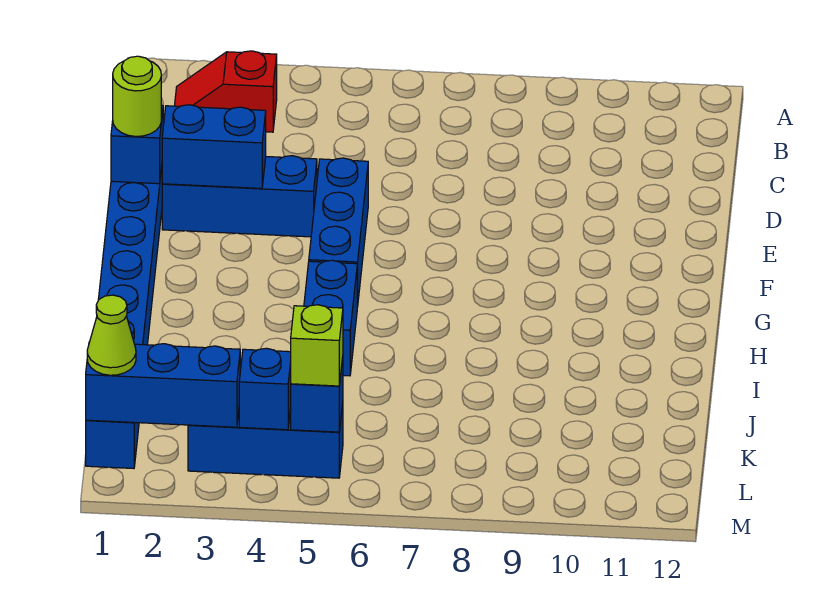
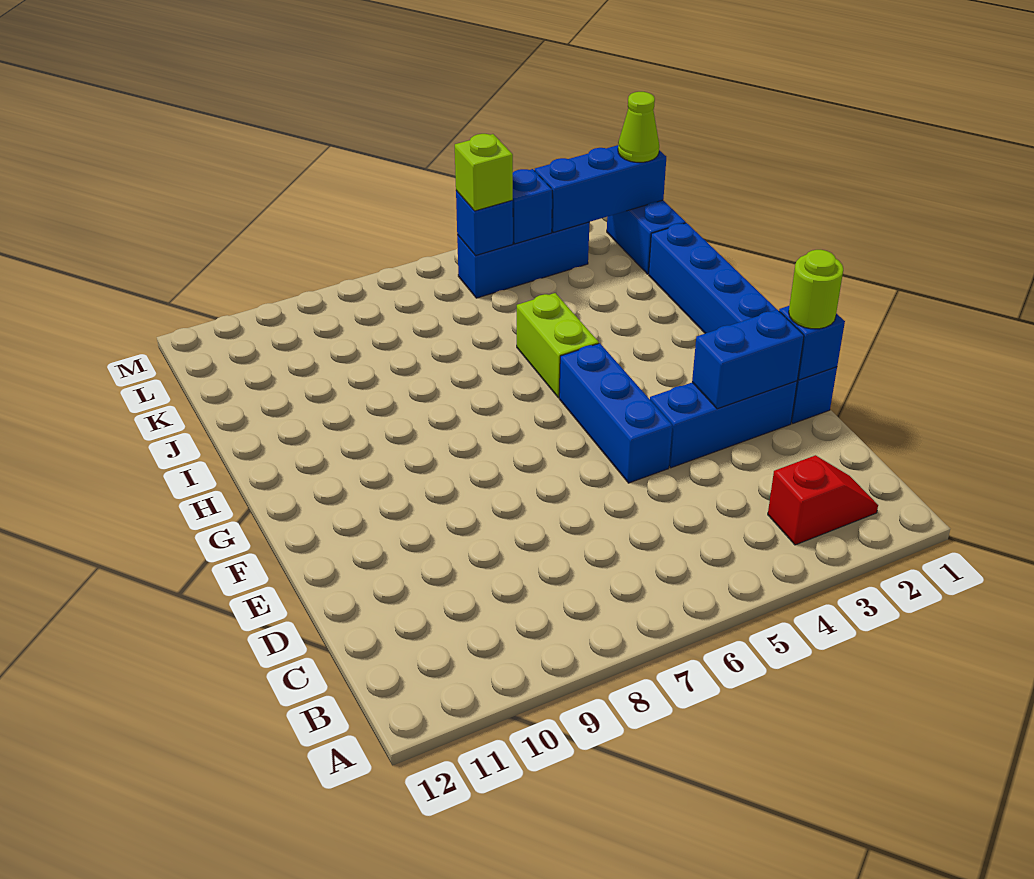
blue 1x2 brick [304,260,357,376] -> lime 1x2 brick [517,293,599,398]

